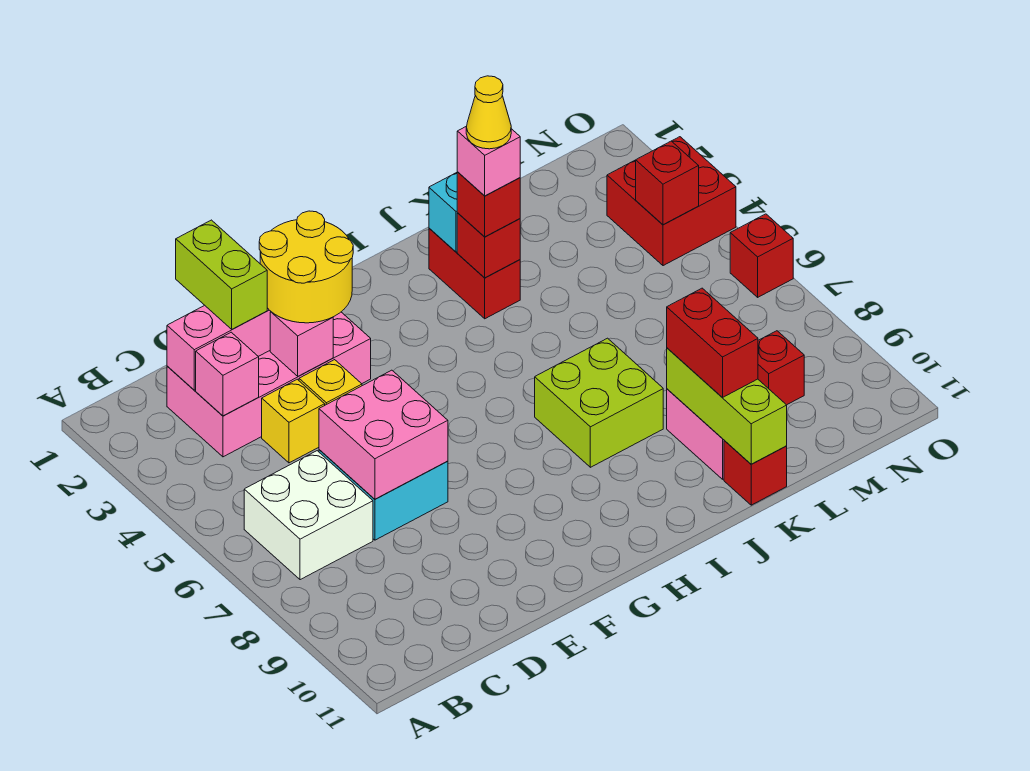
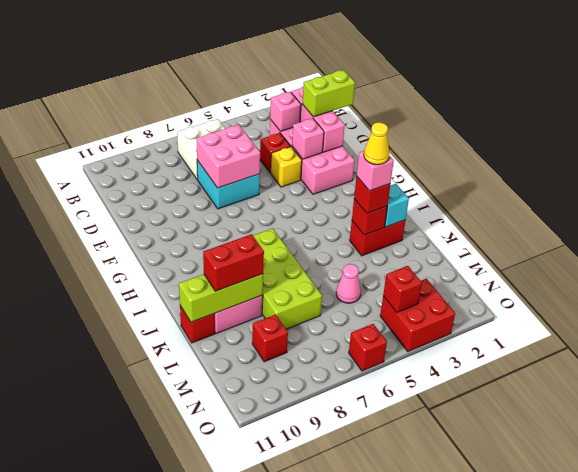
yellow 1x1 brick [262,379,325,463] -> red 1x1 brick [260,133,290,173]
yellow 2x2 round brick [259,211,353,323] -> none
lime 2x2 brick [535,338,663,467] -> lime 2x4 brick [253,228,322,329]
none -> pink 1x1 cone [336,264,361,303]

